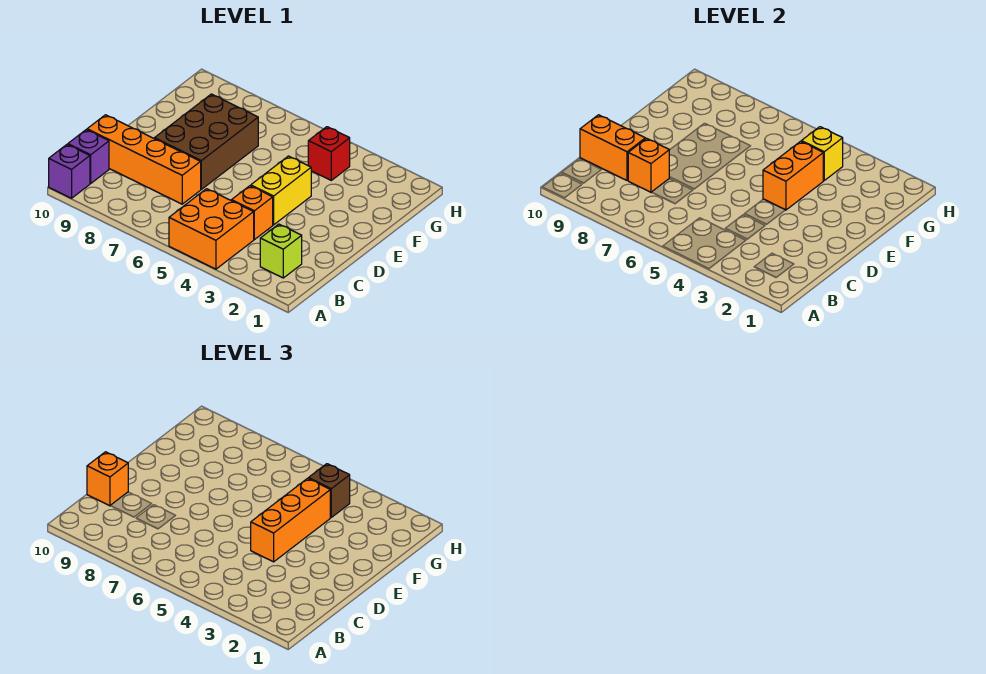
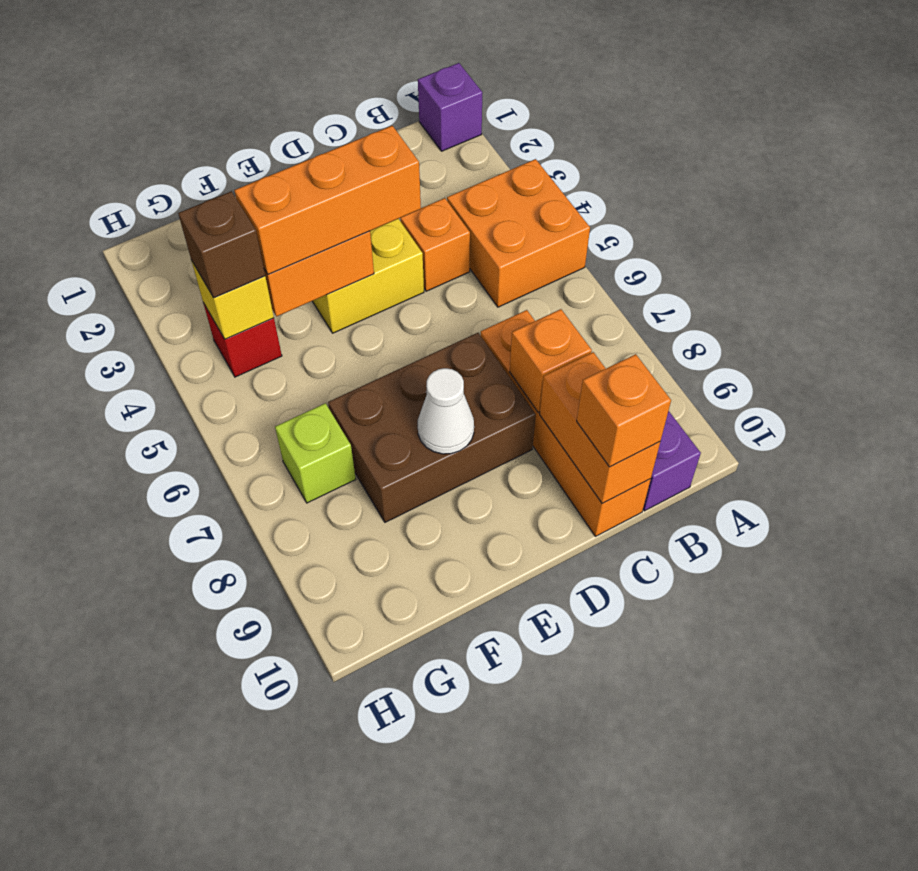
purple 1x1 brick [49,145,90,198] -> purple 1x1 brick moved to [418,63,482,151]
lime 1x1 brick [260,224,302,278] -> lime 1x1 brick moved to [275,403,356,503]
none -> white 1x1 cone [418,368,474,454]

